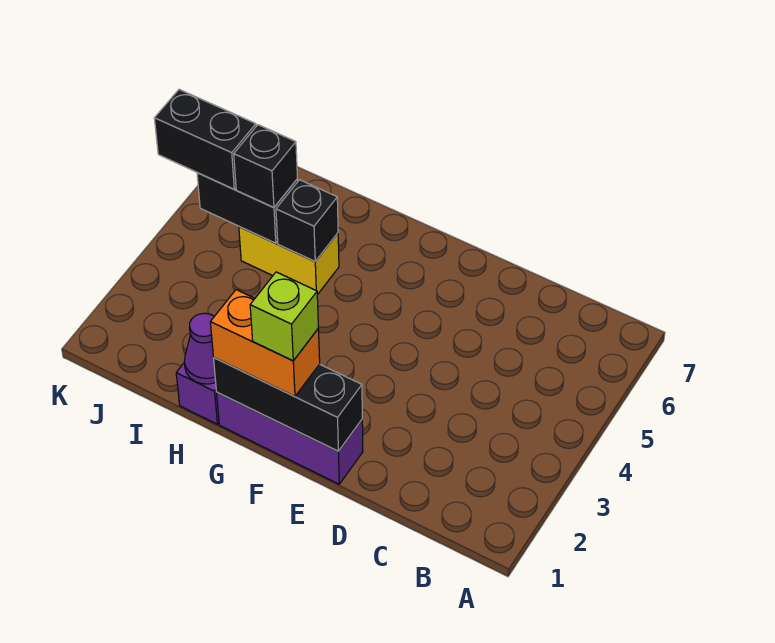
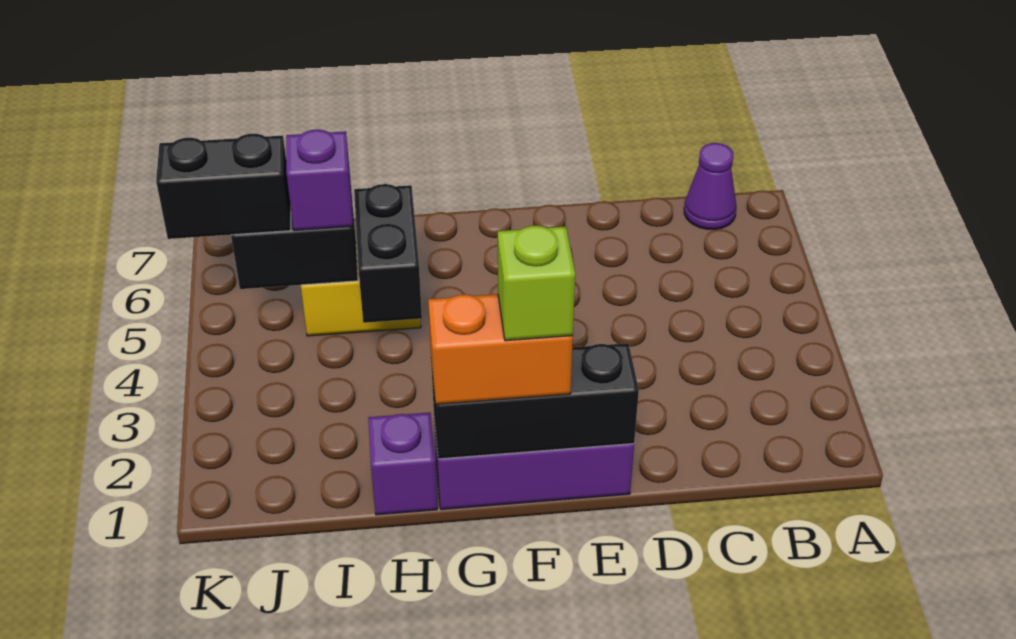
purple 1x1 cone [184,313,216,384] -> purple 1x1 cone moved to [684,143,736,229]
black 1x1 brick [276,180,338,261] -> black 1x2 brick [354,184,422,323]
black 1x1 brick [234,125,297,208] -> purple 1x1 brick [286,130,353,230]

